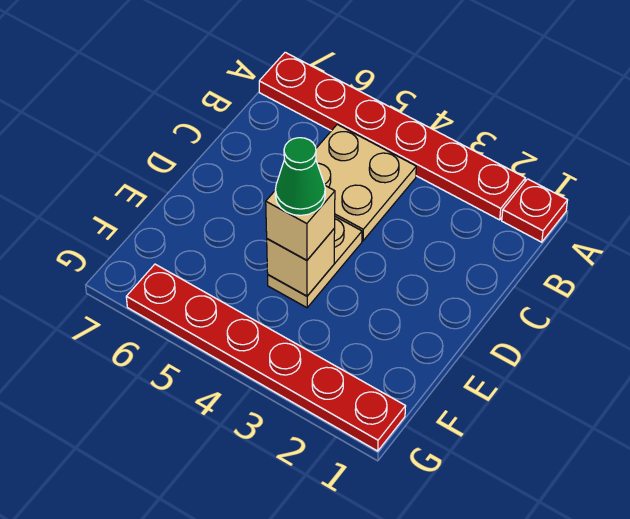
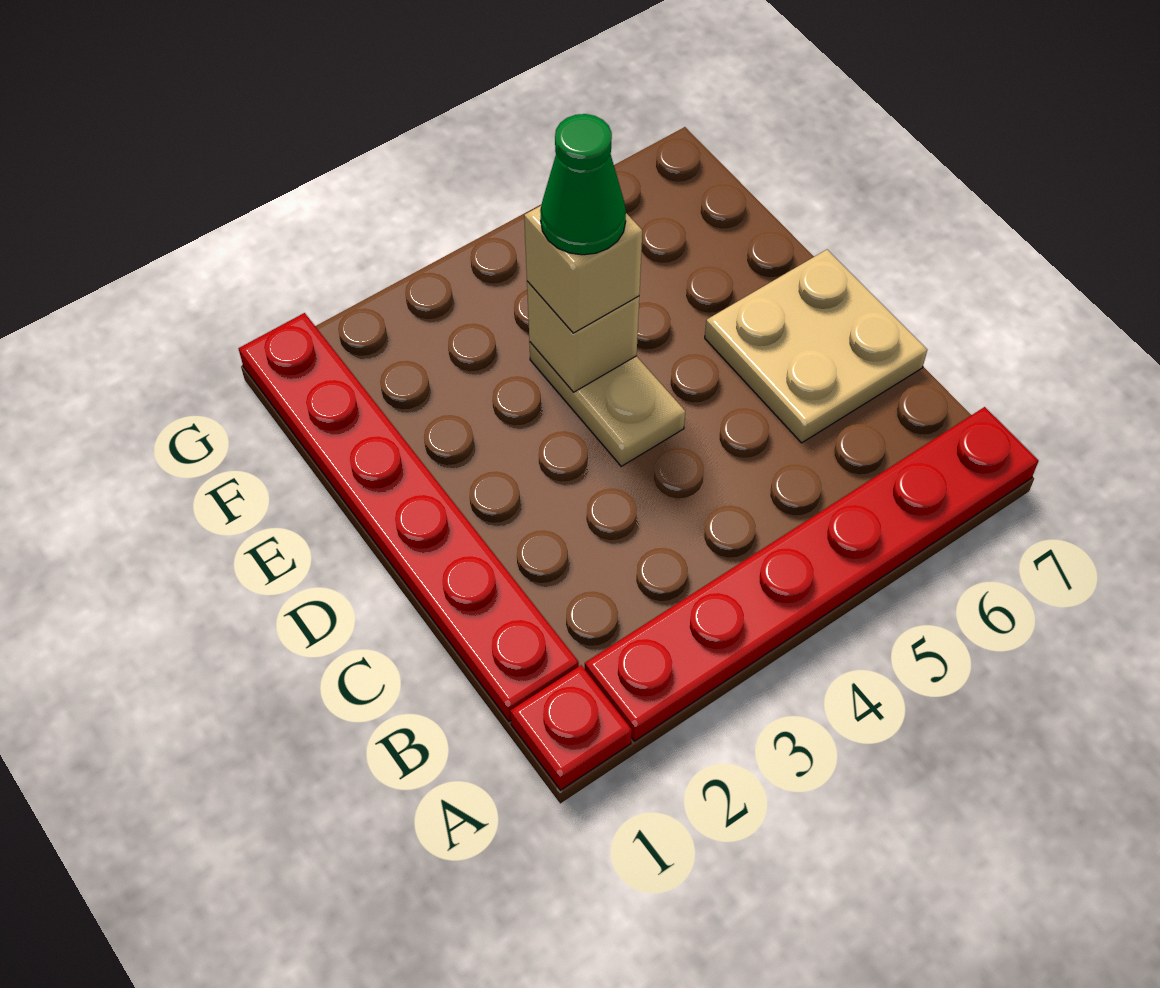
tan 2x2 plate [316,124,416,241] -> tan 2x2 plate moved to [705,250,927,443]
red 1x6 plate [126,264,406,451] -> red 1x6 plate turned to [238,313,579,721]

